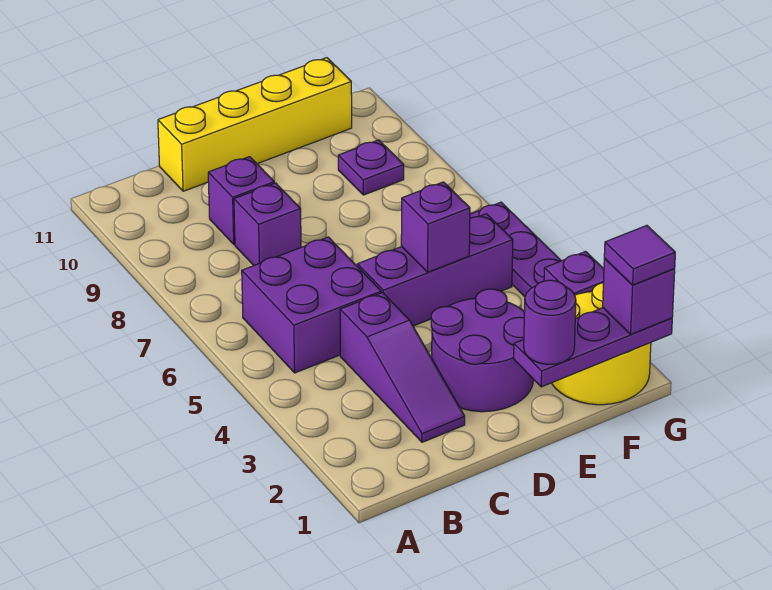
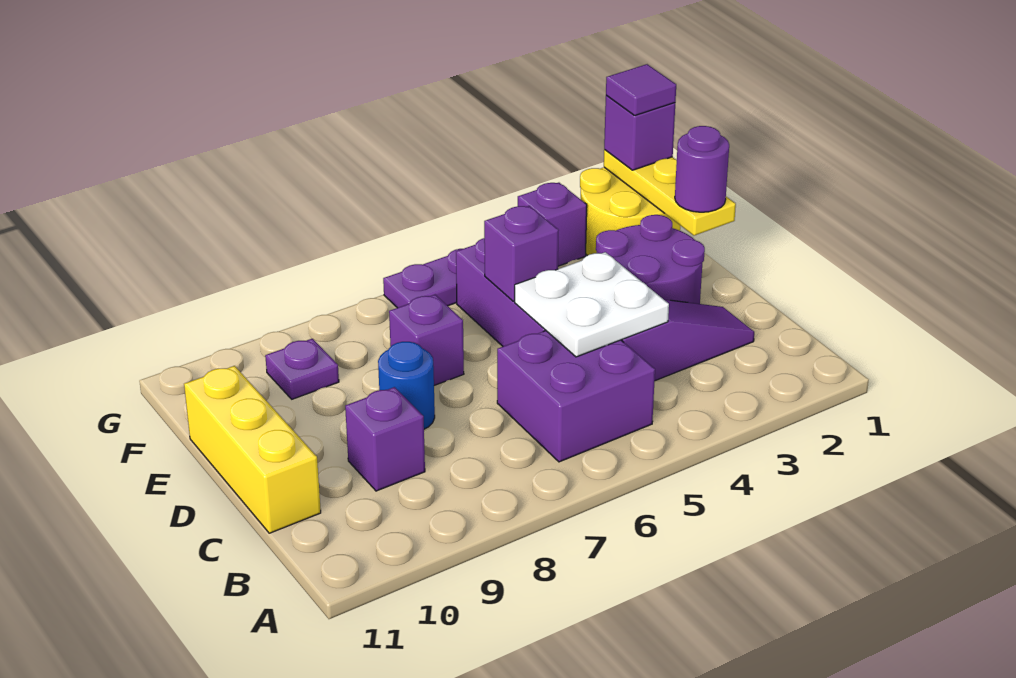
none -> white 2x2 plate [515,252,669,357]
purple 1x1 brick [234,183,301,265] -> purple 1x1 brick moved to [389,295,464,385]
yellow 1x4 brick [158,58,352,191] -> yellow 1x3 brick [184,366,321,533]
none -> blue 1x1 round brick [378,342,435,429]
purple 1x3 plate [514,308,672,387] -> yellow 1x3 plate [604,150,736,236]

